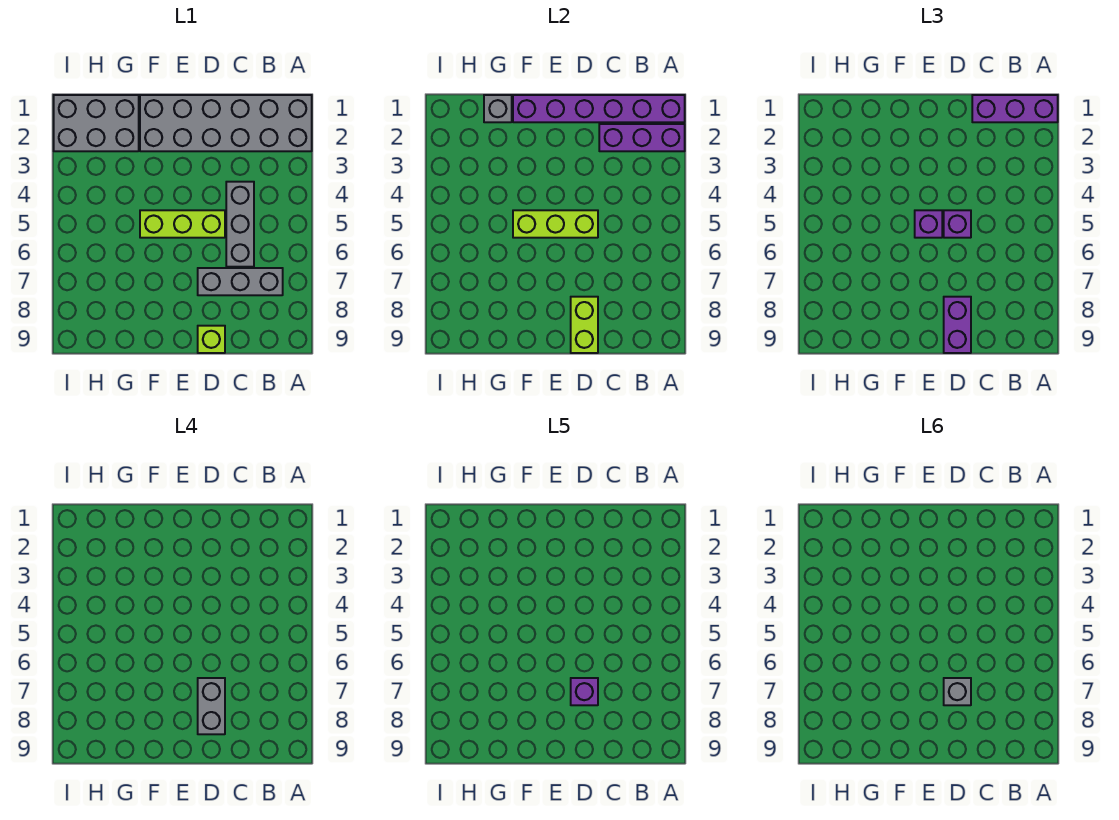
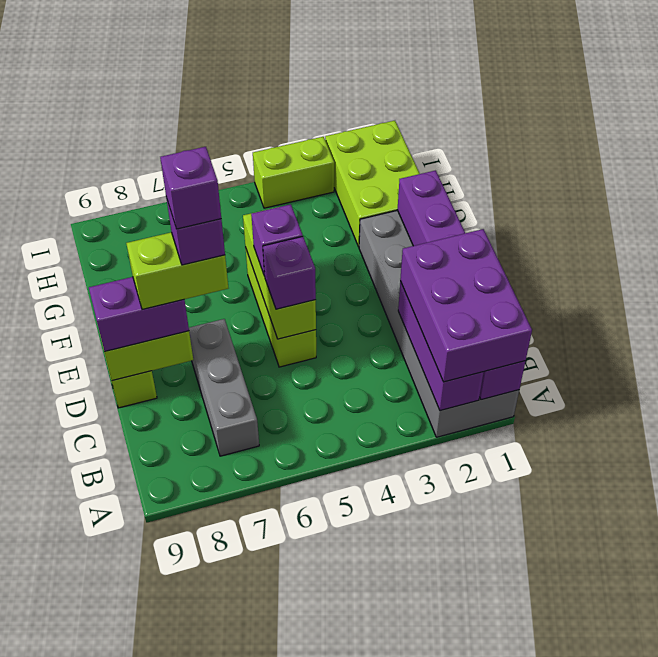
purple 1x3 brick [972,95,1058,122] -> purple 2x3 brick [400,229,532,382]
grey 1x3 brick [226,182,254,267] -> none
grey 1x2 brick [198,678,225,734] -> lime 1x2 brick [126,232,228,310]
grey 1x1 brick [944,678,971,705] -> purple 1x1 brick [160,147,221,229]
grey 2x3 brick [54,95,139,151] -> lime 2x3 brick [325,121,420,247]
grey 1x1 brick [484,95,512,122] -> none
none -> lime 1x2 brick [253,137,334,208]

